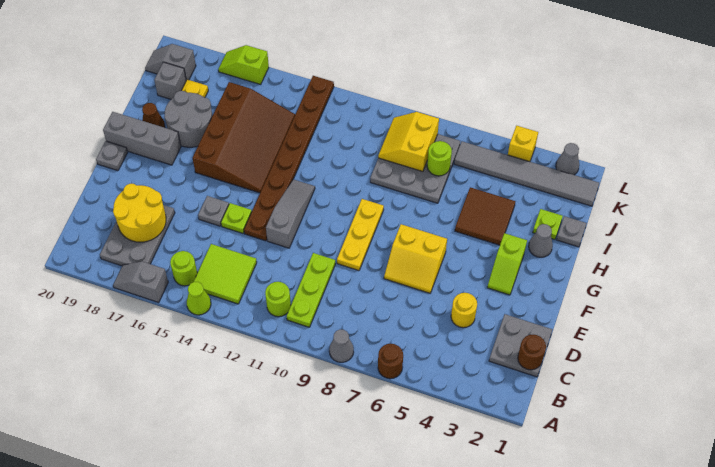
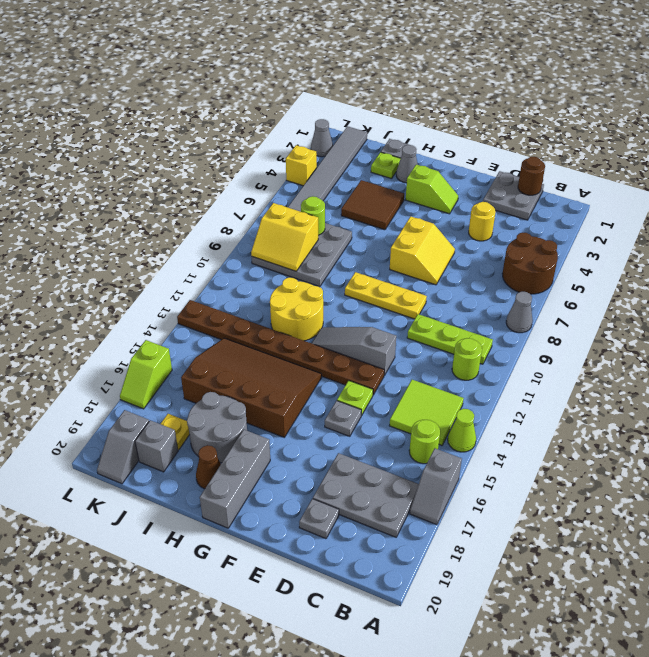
brown 1x1 round brick [378,344,403,379] -> brown 2x2 round brick [502,232,558,294]
yellow 2x2 round brick [113,184,166,242] -> yellow 2x2 round brick moved to [270,277,323,341]
grey 1x1 plate [96,141,128,171] -> grey 1x1 plate moved to [299,499,339,539]

